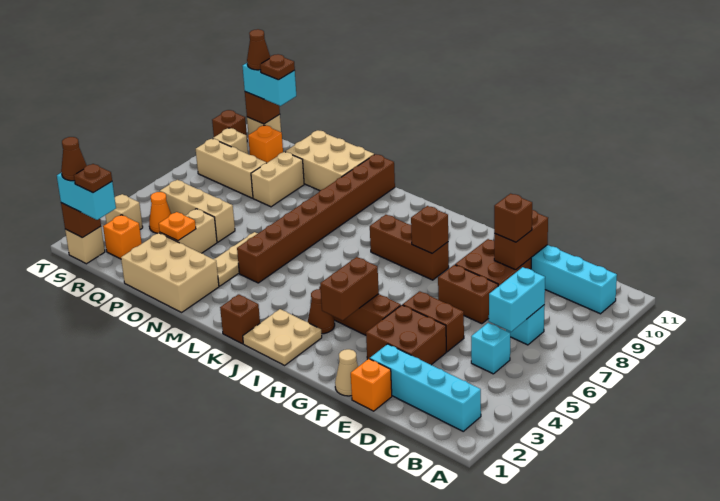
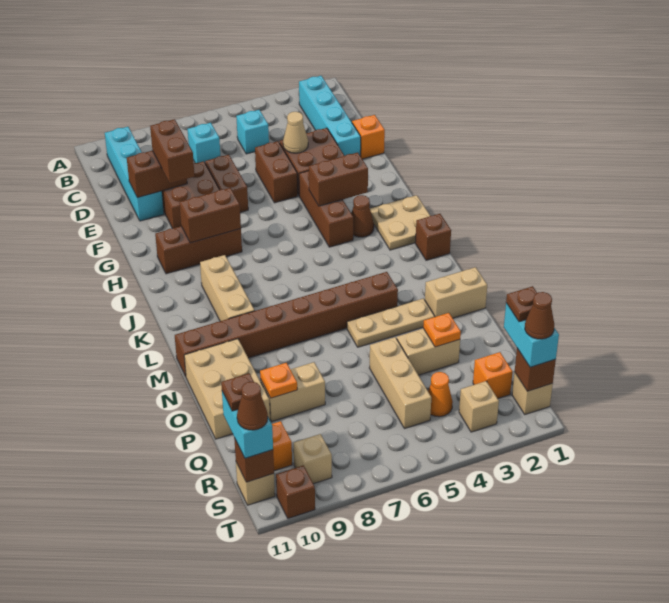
cyan 1x2 brick [489,267,545,332] -> none
brown 1x1 brick [494,194,532,242] -> brown 1x2 brick [150,119,195,183]
tan 1x1 cone [335,349,358,396] -> tan 1x1 cone moved to [283,112,308,153]
brown 1x3 brick [370,215,449,280] -> brown 1x3 brick turned to [155,226,242,274]
brown 1x1 brick [411,206,448,253] -> brown 1x2 brick [179,188,241,243]
tan 2x3 brick [121,233,219,312] -> tan 1x2 brick [425,267,487,318]
none -> orange 1x1 plate [260,363,297,398]
tan 1x3 brick [196,139,267,198] -> tan 1x3 brick moved to [200,255,255,321]

